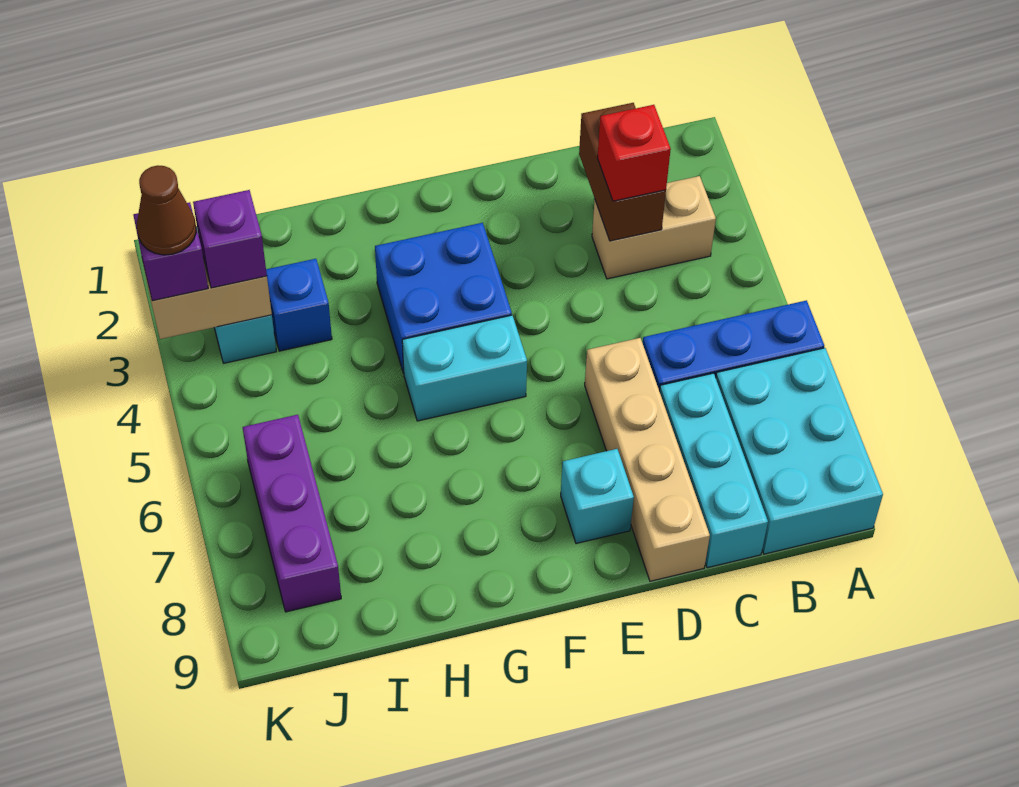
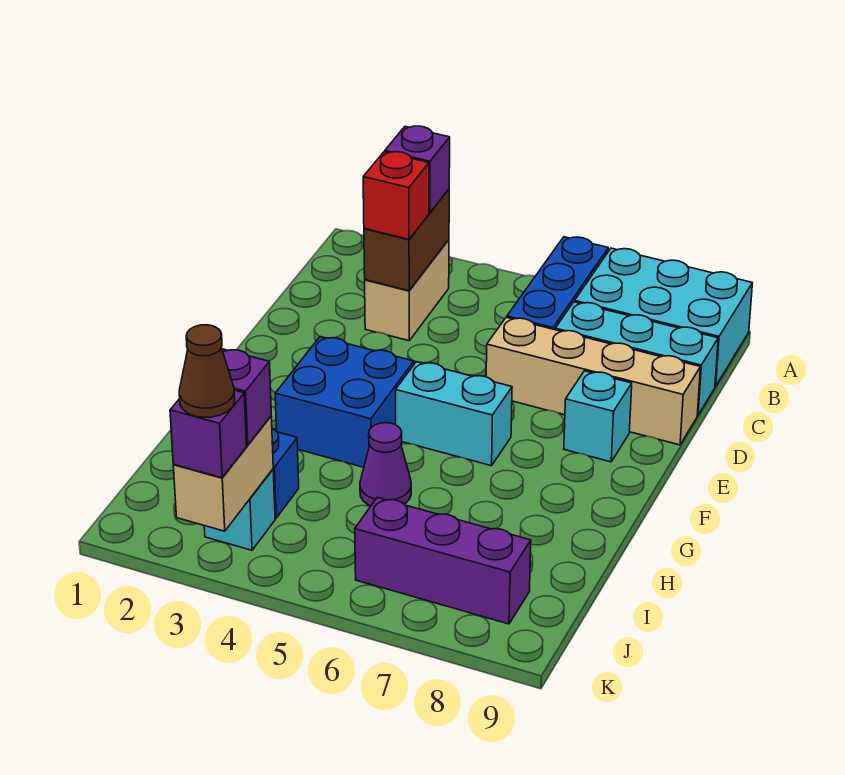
none -> purple 1x1 brick [385,126,450,213]
brown 1x2 brick [579,103,666,241] -> brown 1x2 brick turned to [364,189,449,291]
cyan 1x2 brick [402,315,527,421] -> cyan 1x2 brick turned to [396,362,512,466]
none -> purple 1x1 cone [360,423,411,506]

